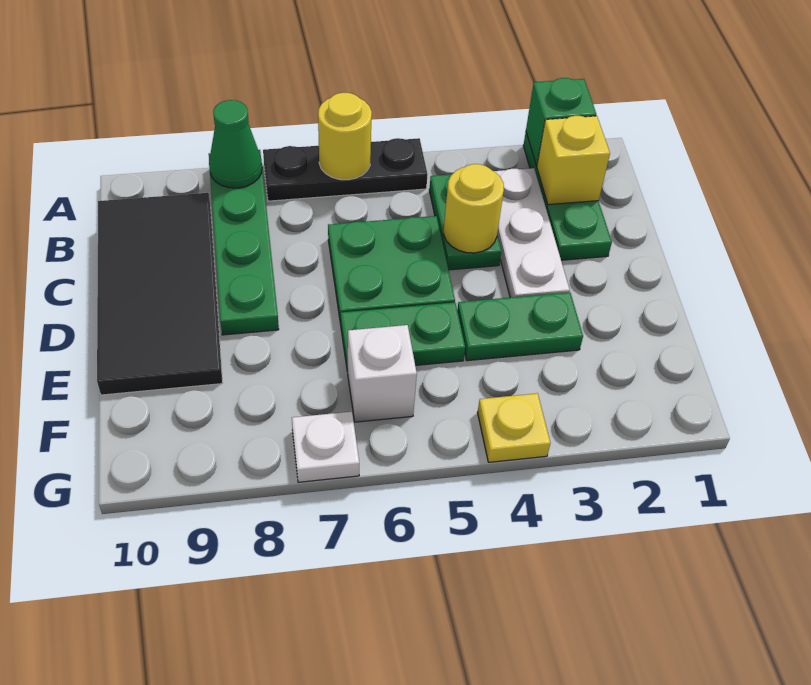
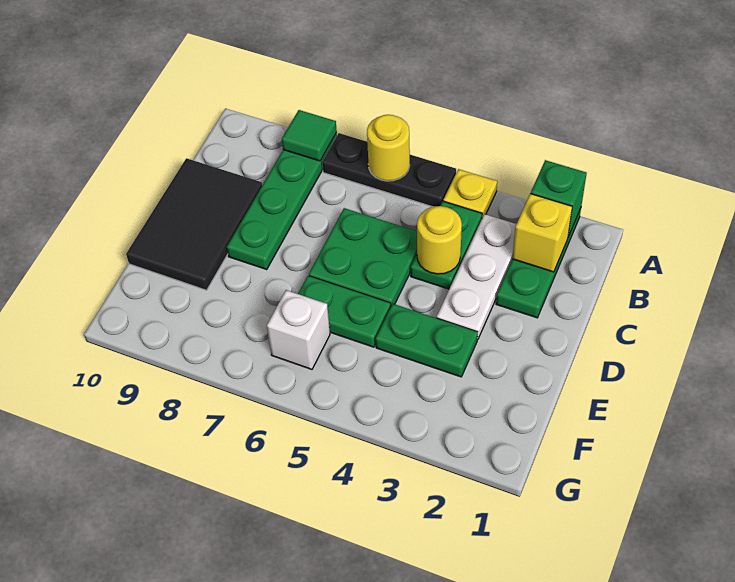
green 1x1 cone [209,100,262,188] -> green 1x1 tile [282,110,337,161]
black 2x4 tile [97,193,222,395] -> black 2x3 tile [126,158,262,290]
yellow 1x1 plate [478,393,550,462] -> yellow 1x1 plate moved to [443,169,497,218]
white 1x1 plate [292,412,359,482] -> none

